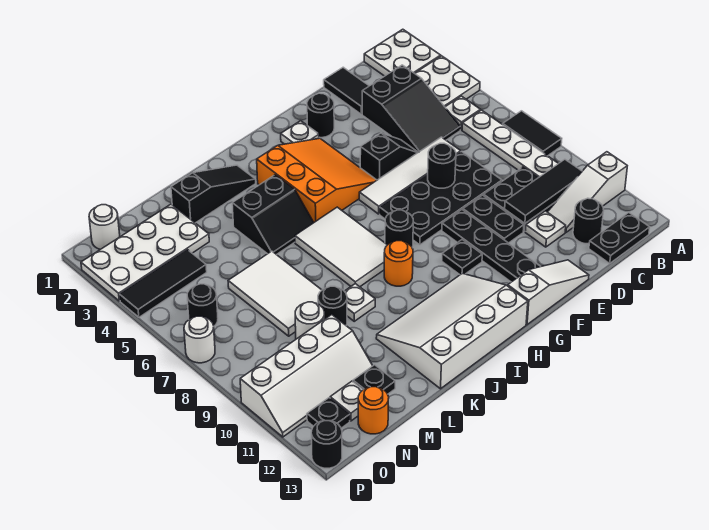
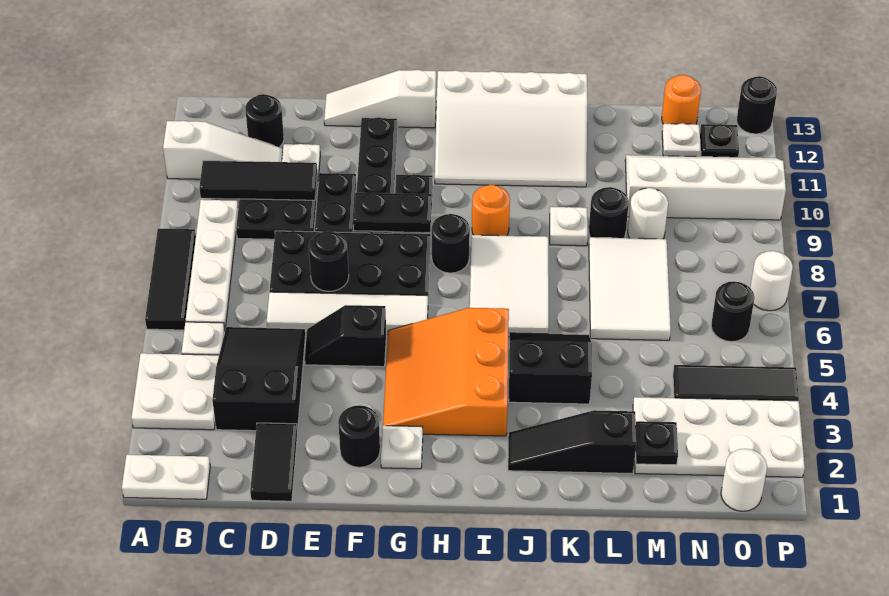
white 2x2 plate [364,29,441,76] -> white 1x2 plate [122,455,210,499]
black 1x2 tile [503,111,562,156] -> black 1x3 tile [145,229,196,330]
black 1x2 plate [589,213,650,263] -> black 1x2 plate moved to [353,193,432,232]
black 1x1 plate [353,365,395,394] -> black 1x1 plate moved to [636,421,678,465]

